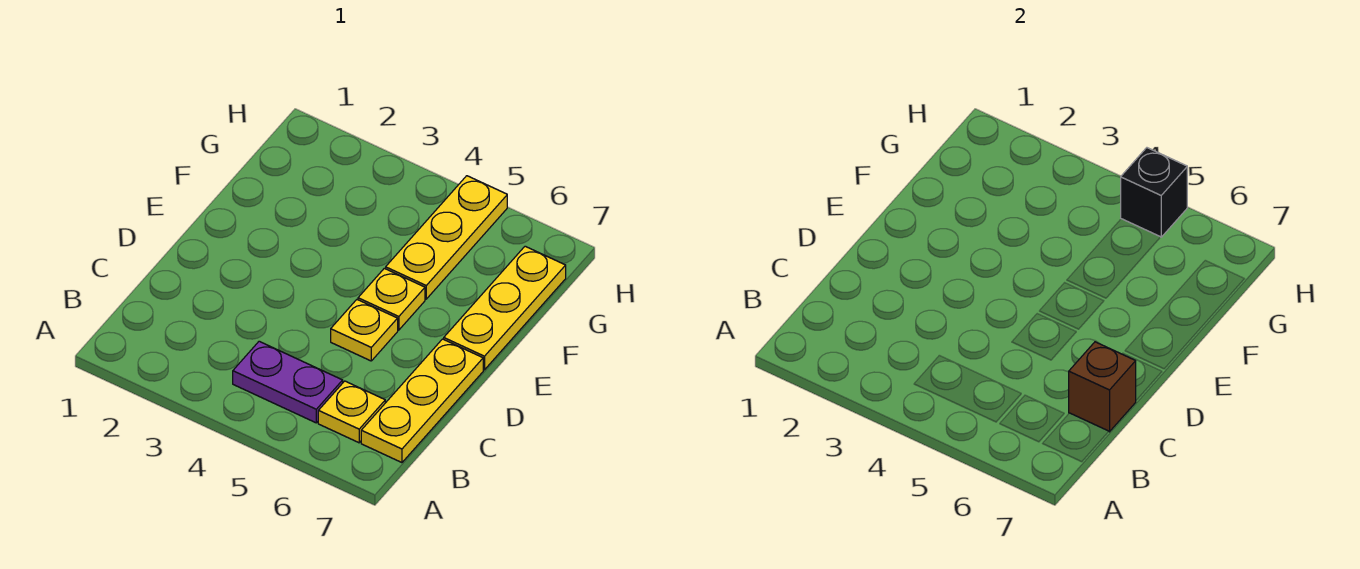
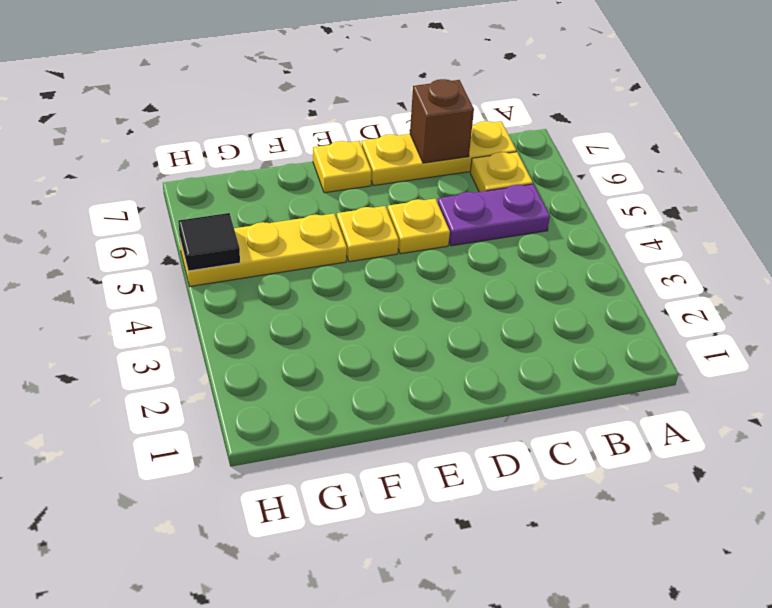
purple 1x2 plate [233,341,343,423] -> purple 1x2 plate turned to [438,184,550,246]
yellow 1x3 plate [444,246,566,370] -> yellow 1x1 plate [313,141,372,193]
black 1x1 brick [1121,148,1187,237] -> black 1x1 tile [178,213,240,271]

